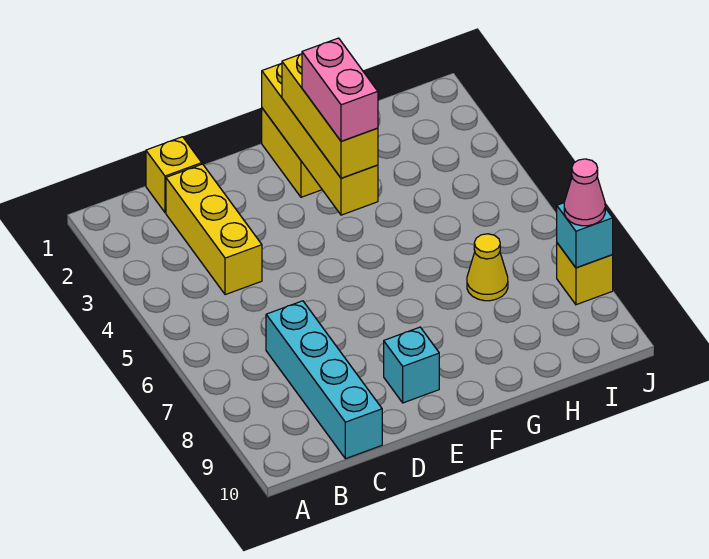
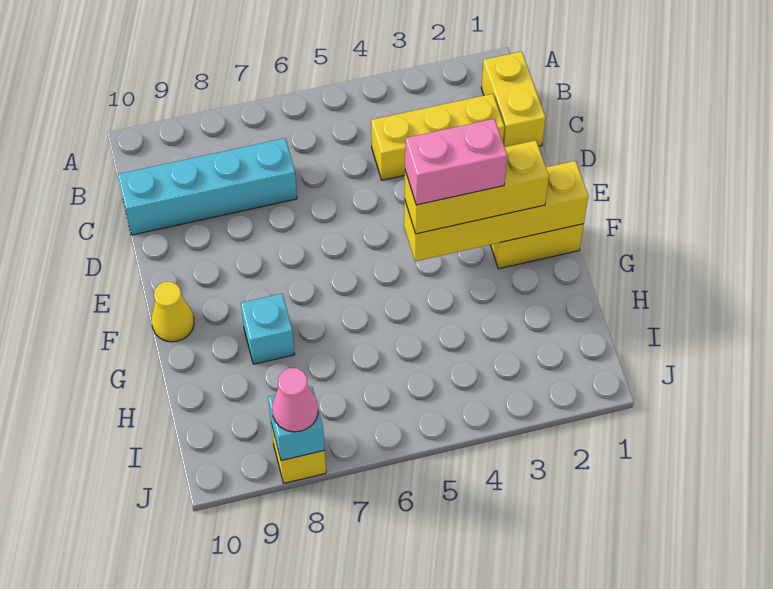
yellow 1x1 brick [146,137,202,213] -> yellow 1x2 brick [481,51,546,147]
cyan 1x1 brick [384,327,439,403] -> cyan 1x1 brick moved to [241,294,295,364]
yellow 1x1 cone [467,234,508,301] -> yellow 1x1 cone moved to [151,282,194,342]

